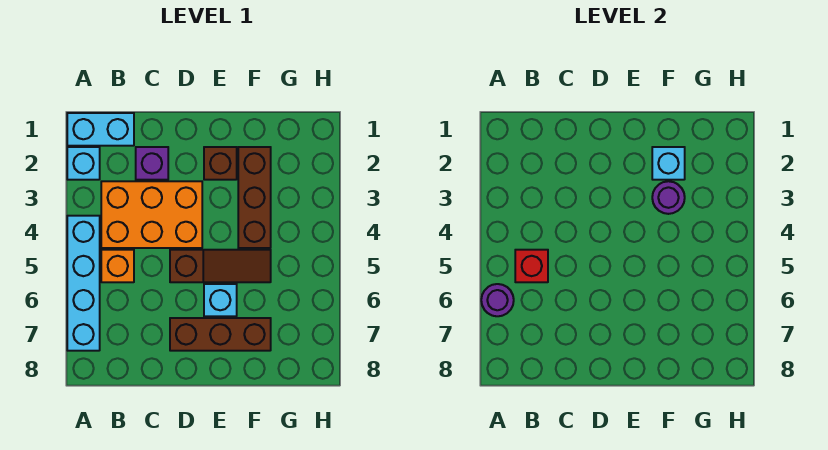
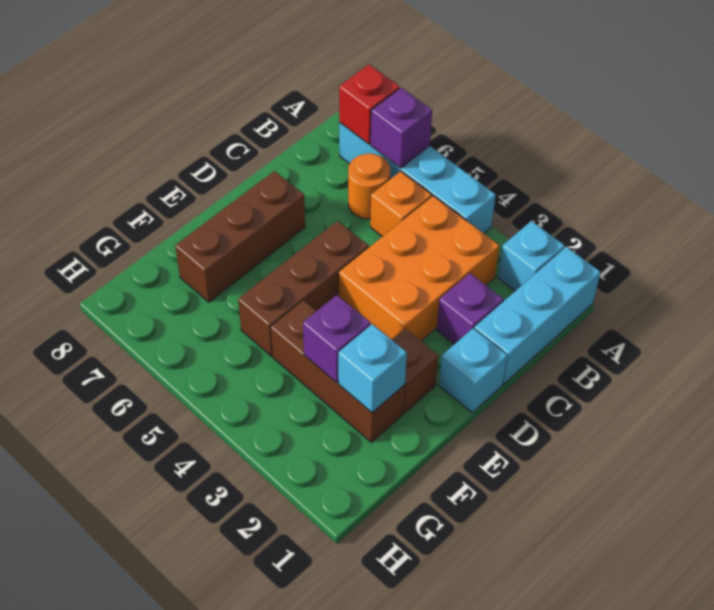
cyan 1x2 brick [67,113,134,146] -> cyan 1x3 brick [474,247,600,384]
purple 1x1 round brick [481,284,514,316] -> purple 1x1 brick [371,88,432,168]
red 1x1 brick [515,250,548,282] -> red 1x1 brick moved to [339,65,400,144]
none -> orange 1x1 round brick [348,153,390,219]
brown 1x3 slope [170,250,271,282] -> brown 1x3 brick [238,221,369,356]
cyan 1x1 brick [204,284,237,316] -> cyan 1x1 brick moved to [439,328,507,413]
purple 1x1 round brick [652,181,685,214] -> purple 1x1 brick [303,295,371,383]

